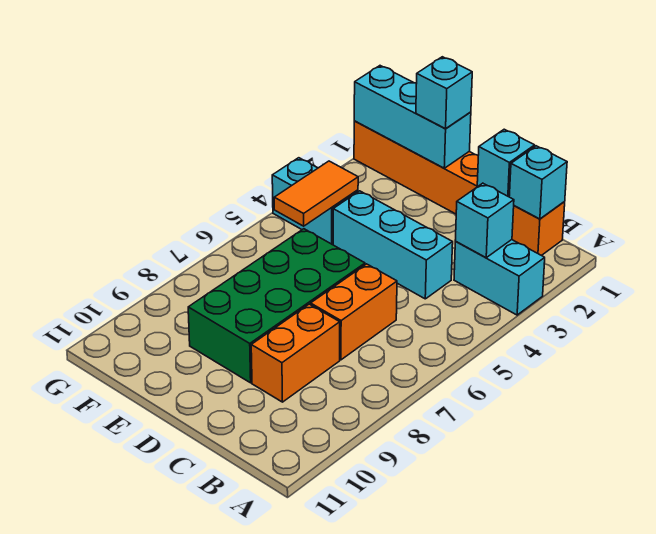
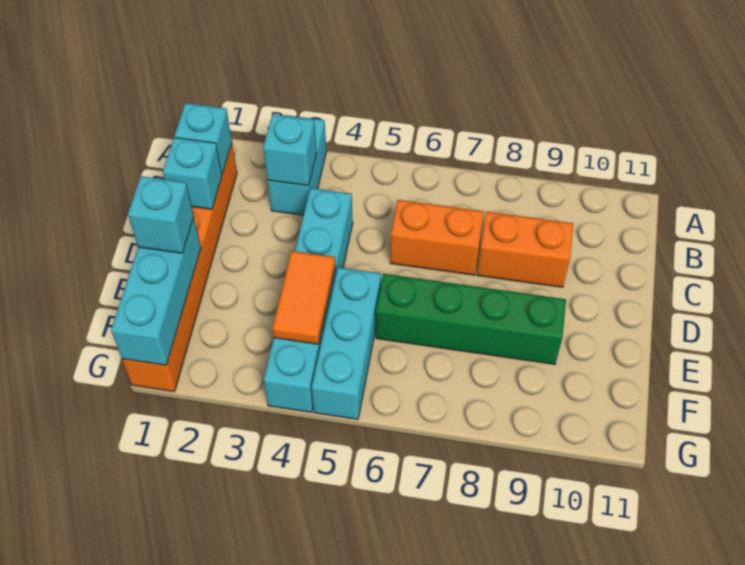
green 2x4 brick [188,229,365,383] -> green 1x4 brick [376,274,566,364]
none -> cyan 1x3 brick [312,267,381,419]
orange 1x2 tile [274,161,358,226] -> orange 1x2 tile turned to [272,251,335,344]

